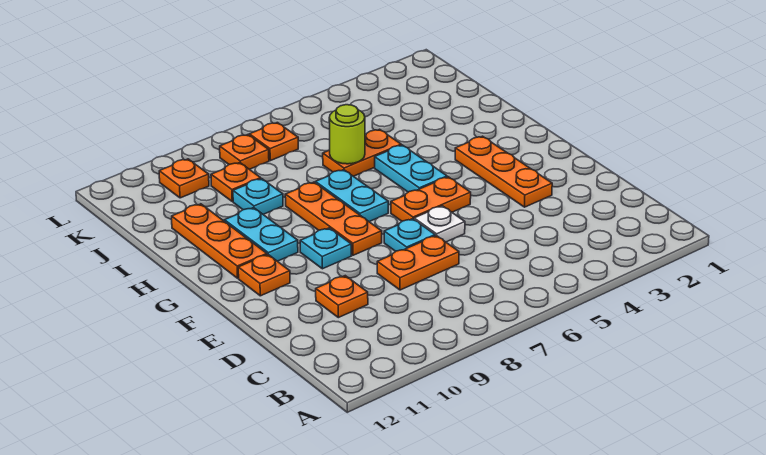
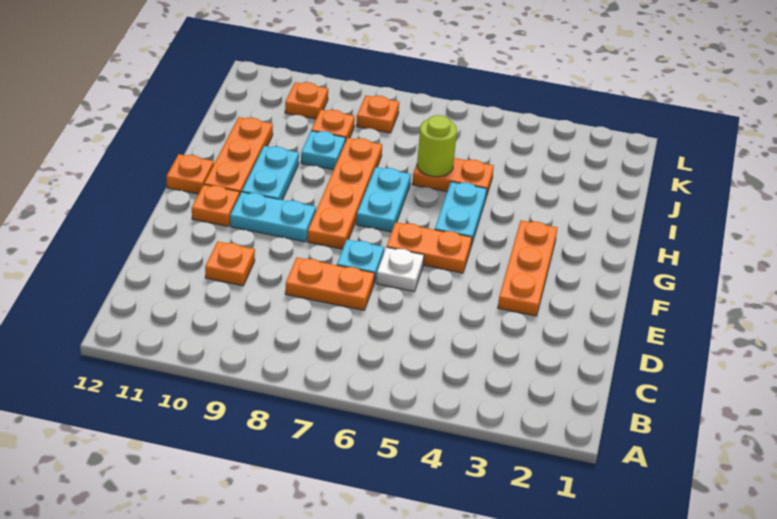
orange 1x3 plate [285,182,382,255] -> orange 1x4 plate [307,138,382,249]
cyan 1x1 plate [300,228,351,269] -> cyan 1x2 plate [230,192,316,242]
orange 1x1 plate [249,123,298,161] -> orange 1x1 plate moved to [167,154,214,194]

